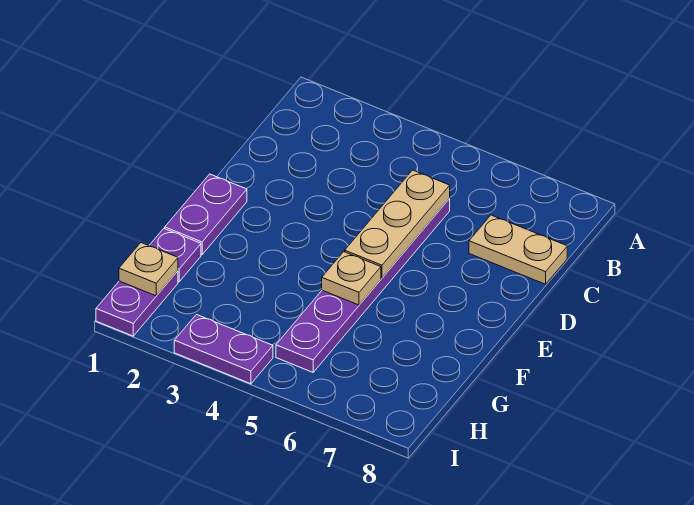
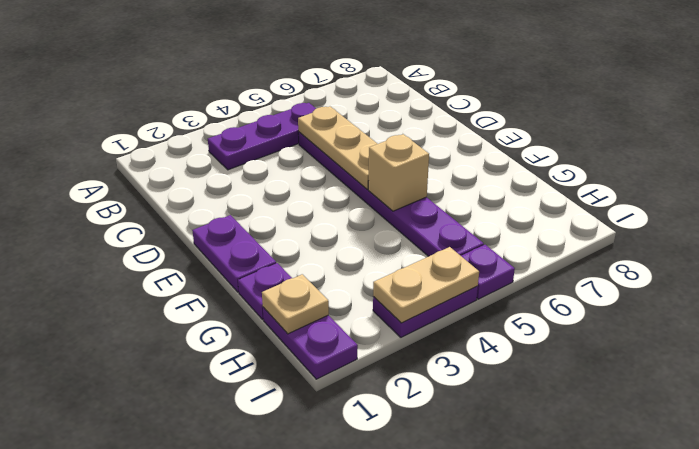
none -> purple 1x3 plate [208,103,316,170]
tan 1x2 plate [469,215,567,284] -> tan 1x2 plate moved to [373,247,479,323]
tan 1x1 plate [322,252,381,305] -> tan 1x1 brick [368,134,429,211]
none -> purple 1x1 plate [461,245,515,299]

